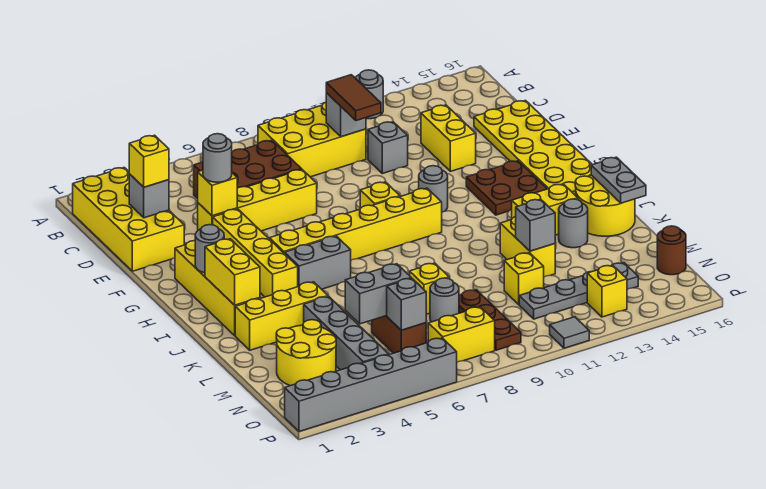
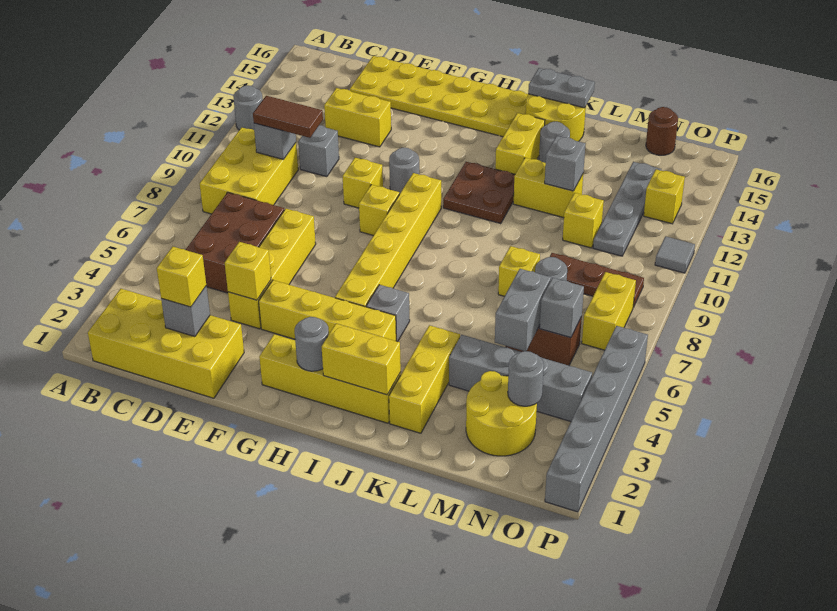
grey 1x1 round brick [203,134,232,182] -> grey 1x1 round brick moved to [508,351,544,406]
none -> yellow 1x1 brick [343,158,383,208]
brown 2x2 plate [466,161,547,215] -> brown 2x2 plate moved to [443,162,515,224]
grey 1x2 brick [285,236,351,289] -> grey 1x1 brick [366,285,410,342]

